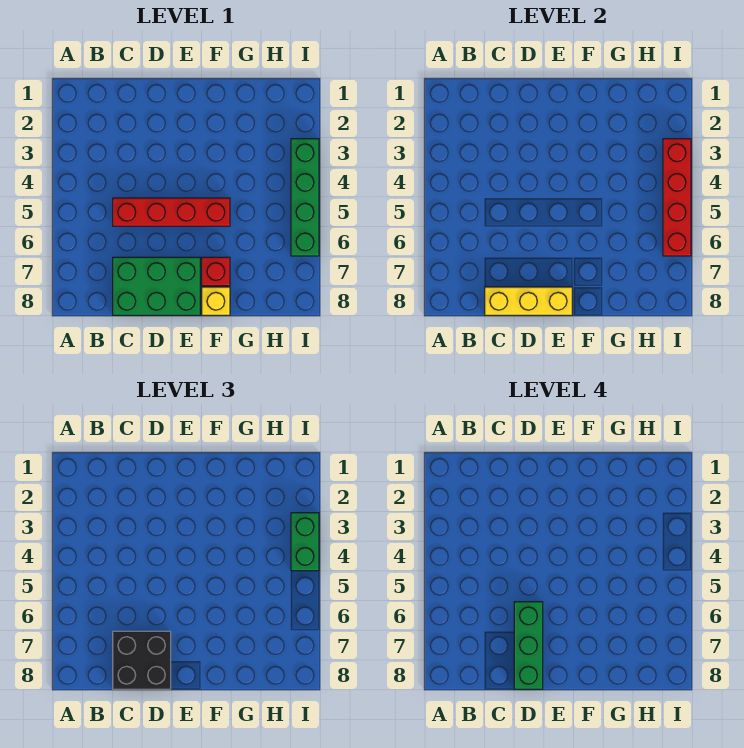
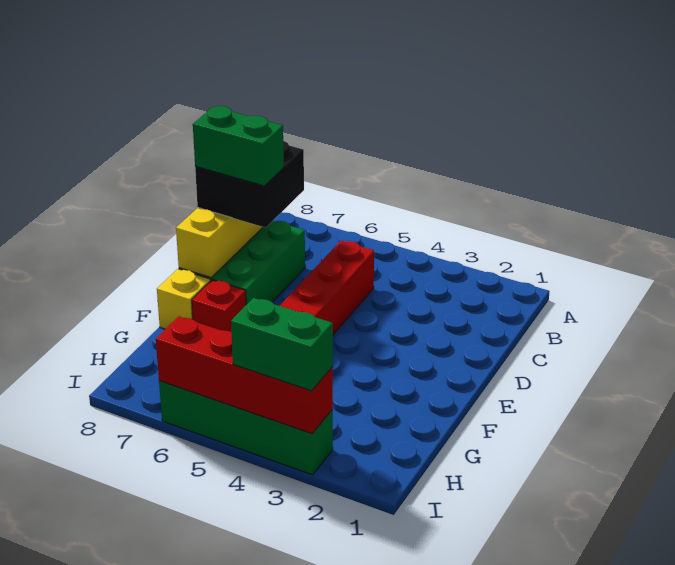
green 1x3 brick [514,602,543,689] -> green 1x2 brick [193,106,284,186]

